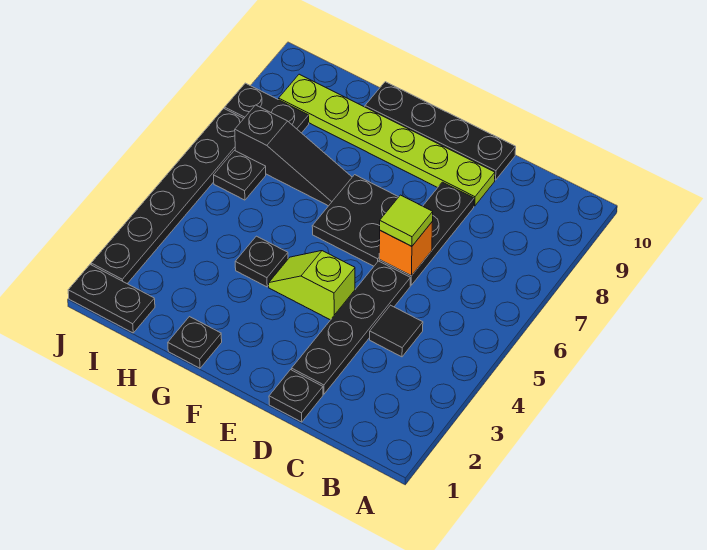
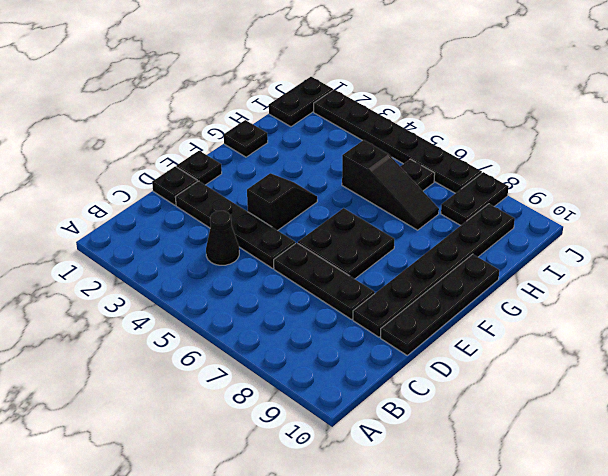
black 1x1 tile [370,305,423,357] -> black 1x1 cone [206,211,239,265]
orange 1x1 brick [379,222,432,276] -> none
lime 1x1 tile [380,195,433,246] -> none
lime 1x6 plate [279,74,495,206] -> black 1x6 plate [353,204,515,337]
lime 1x2 slope [269,251,355,320] -> black 1x2 slope [247,173,317,231]
black 1x1 plate [235,236,288,287] -> black 1x1 plate moved to [177,151,222,185]
black 1x3 slope [235,105,352,206] -> black 1x3 slope turned to [342,140,439,230]

